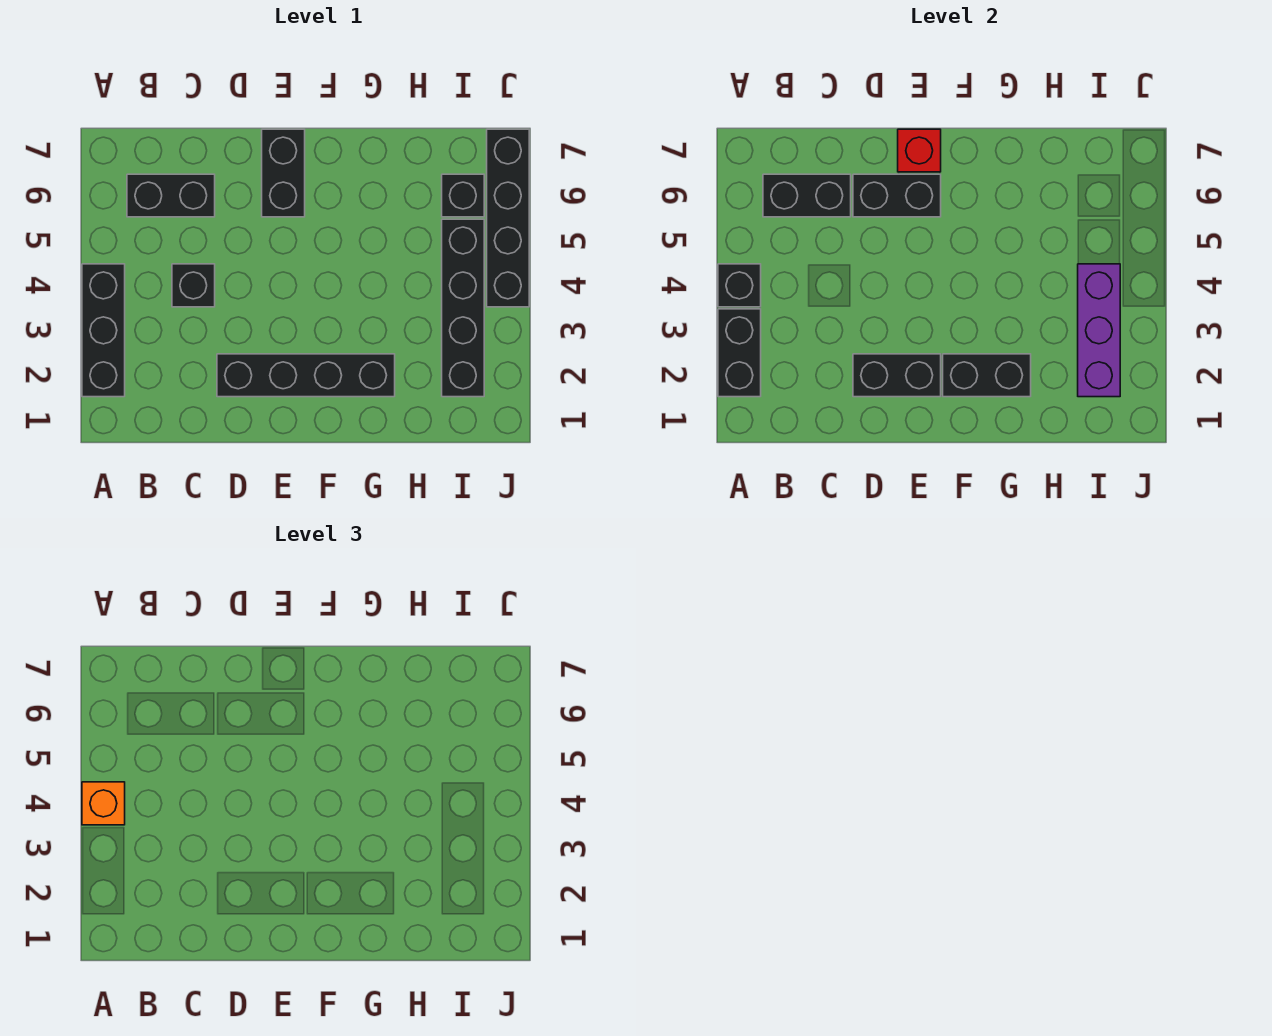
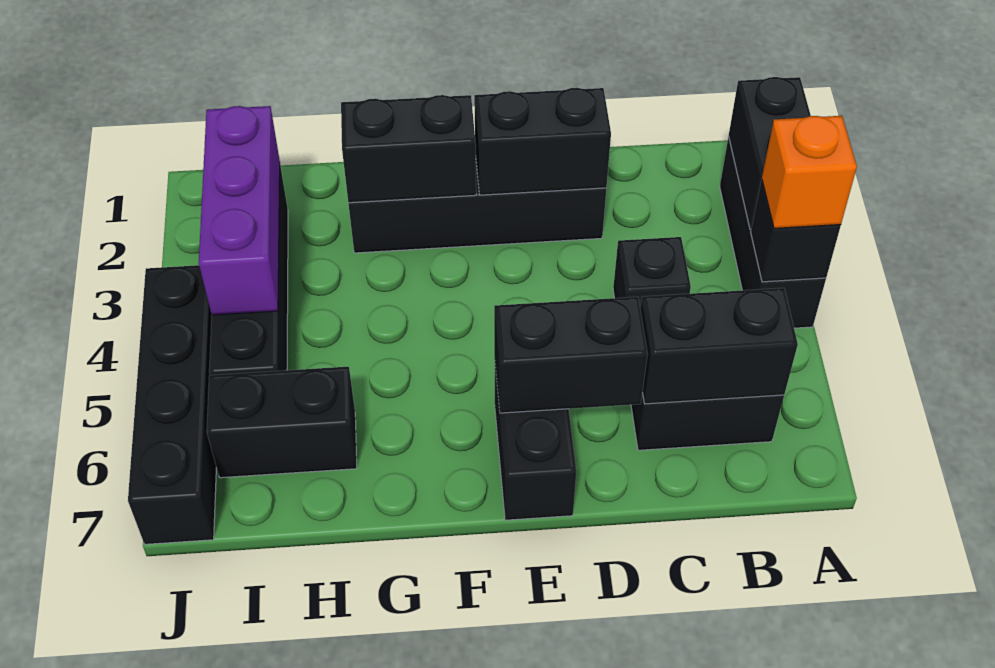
red 1x1 brick [898,129,941,172] -> none
black 1x1 brick [442,174,484,217] -> black 1x2 brick [207,367,357,478]

